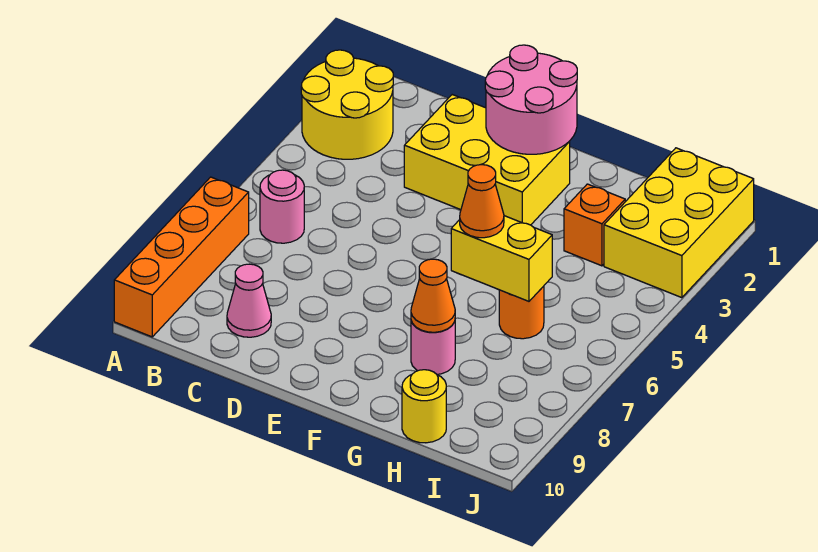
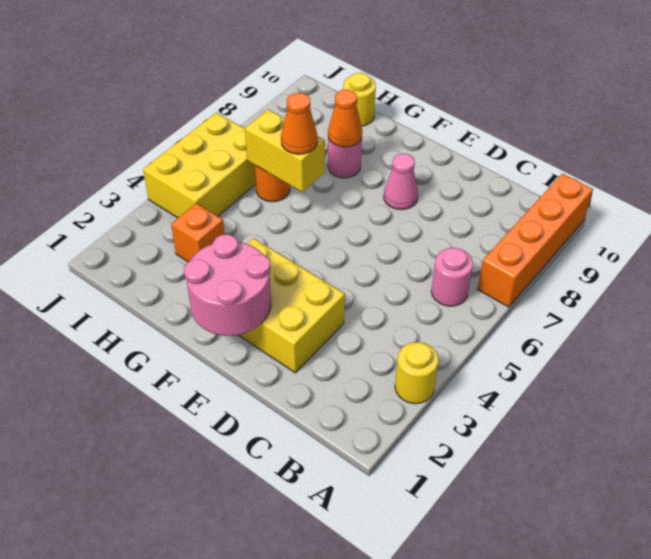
yellow 2x2 round brick [301,50,393,159] -> yellow 1x1 round brick [395,342,439,404]
pink 1x1 cone [227,264,271,337] -> pink 1x1 cone moved to [384,154,418,210]
yellow 2x3 brick [604,148,754,298] -> yellow 2x3 brick moved to [143,113,256,218]

